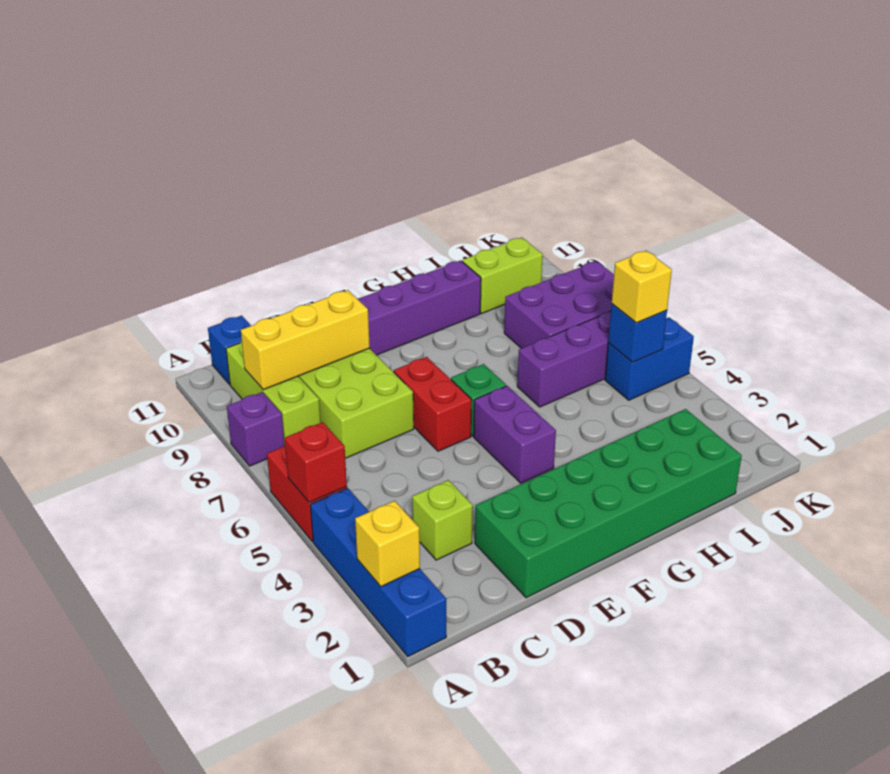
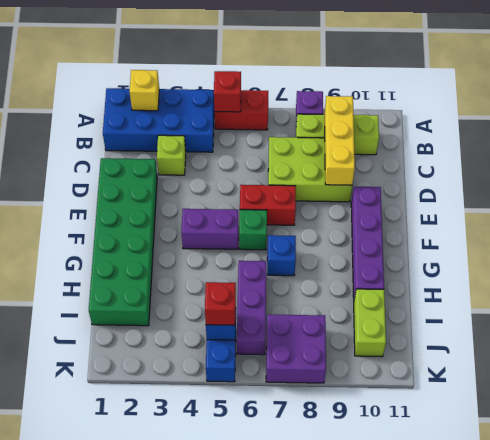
blue 1x4 brick [310,488,446,657] -> blue 2x4 brick [103,88,214,152]
blue 1x1 brick [208,316,251,384] -> blue 1x1 brick moved to [267,235,296,276]
purple 2x3 brick [504,261,614,348] -> purple 2x2 brick [266,315,326,383]
yellow 1x1 brick [612,251,672,323] -> red 1x1 brick [205,282,236,325]

